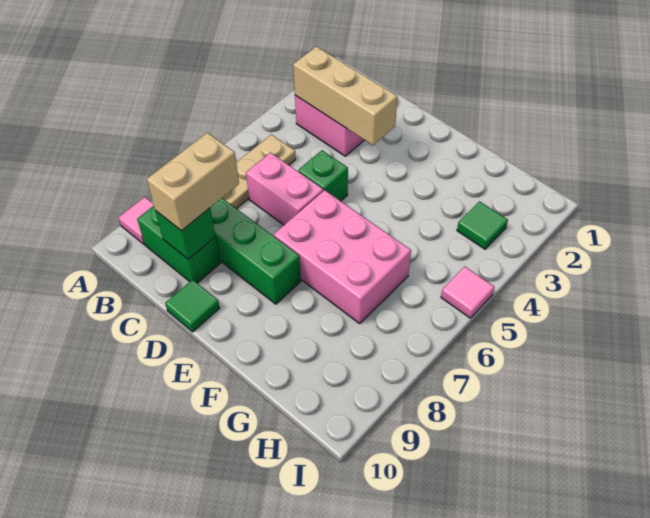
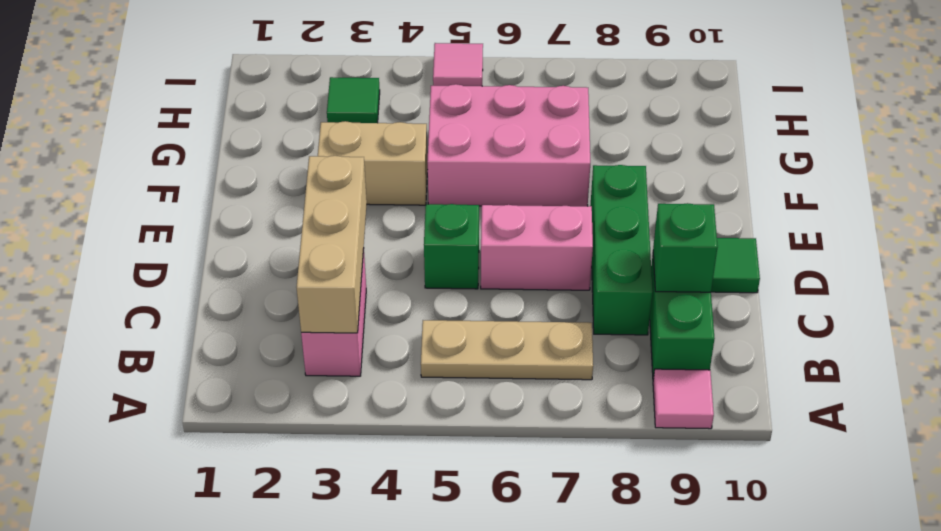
pink 1x2 brick [246,153,323,225] -> pink 1x2 brick turned to [481,205,593,290]
tan 1x2 brick [147,133,239,231] -> tan 1x2 brick moved to [318,121,428,205]
pink 2x3 brick [274,190,411,323] -> pink 2x3 brick turned to [427,84,590,206]

